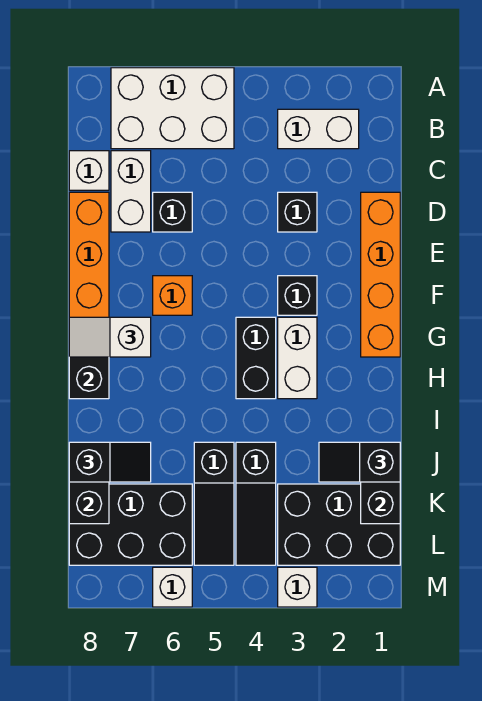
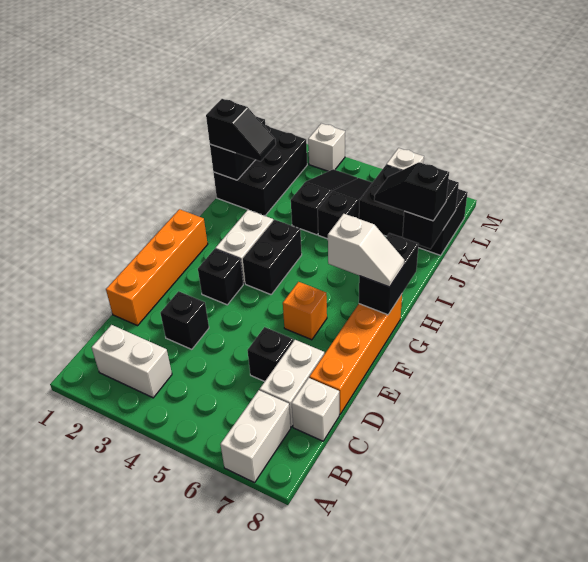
white 2x3 brick [111,68,234,149] -> white 1x2 brick [220,390,291,483]
black 2x3 brick [278,484,400,565] -> black 2x3 brick turned to [213,125,307,216]

